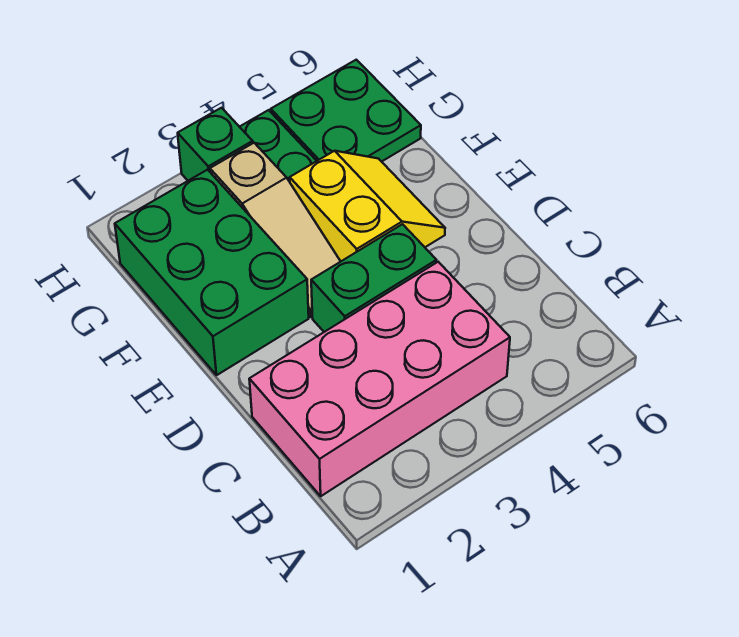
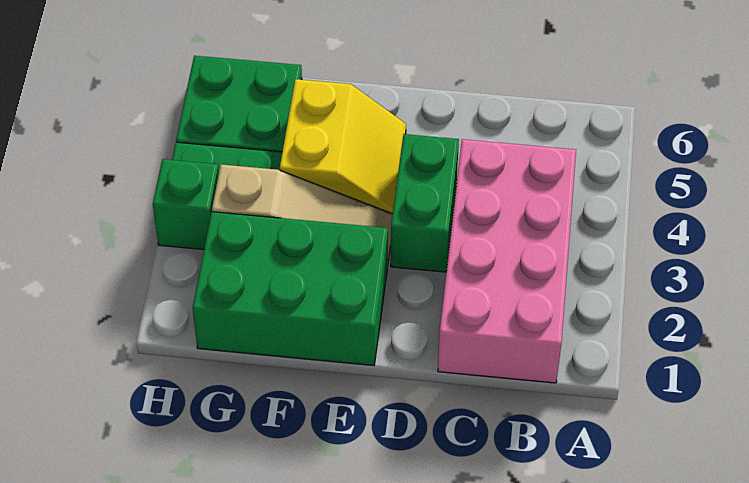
yellow 2x2 slope [290,151,445,261] -> yellow 2x2 slope turned to [280,79,406,214]

